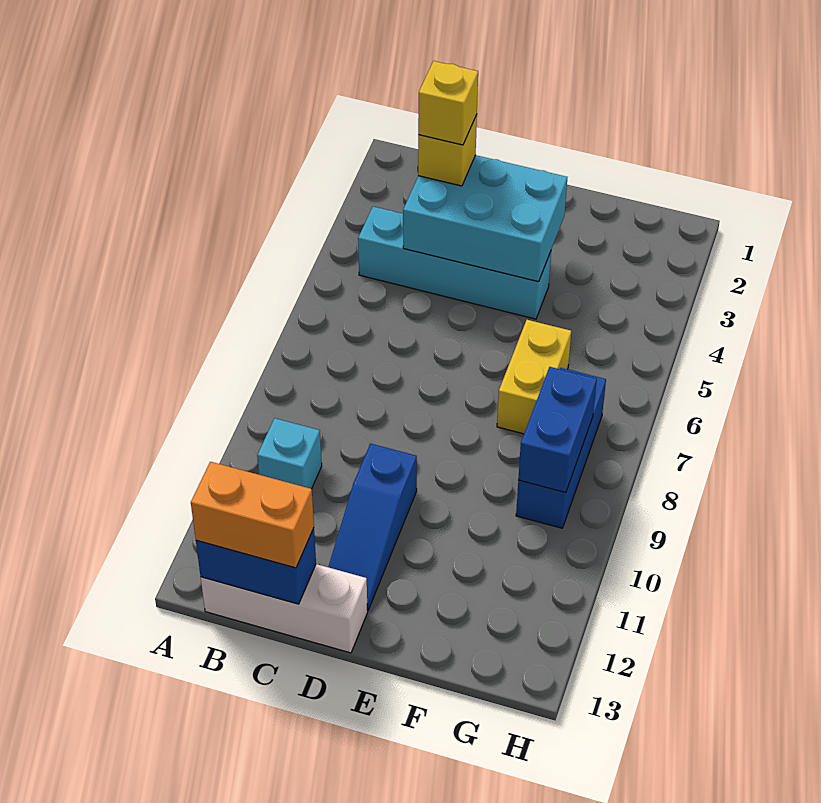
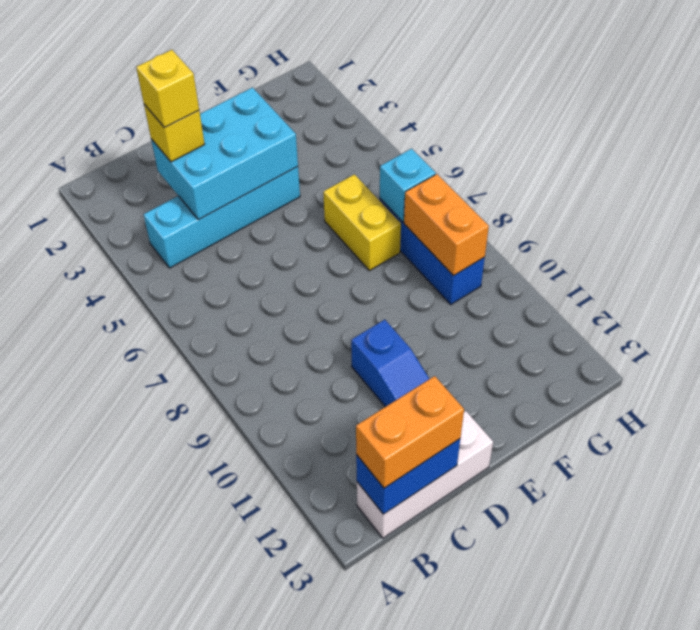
cyan 1x1 brick [257,418,322,489] -> cyan 1x1 brick moved to [380,149,436,222]
blue 1x2 brick [518,367,597,493] -> orange 1x2 brick [404,174,489,276]

